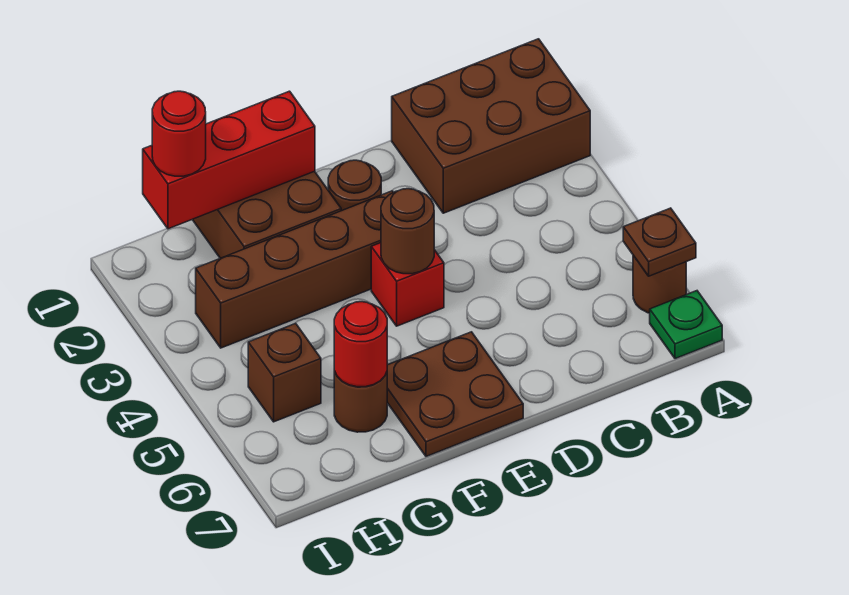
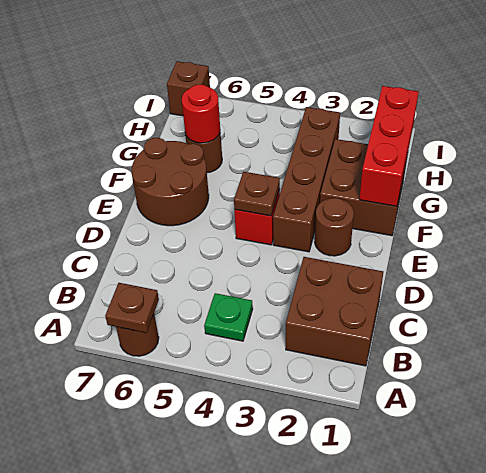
brown 2x3 brick [392,39,590,213] -> brown 2x2 brick [286,257,383,366]
green 1x1 plate [650,291,722,359] -> green 1x1 plate moved to [204,293,253,341]
brown 1x1 round brick [381,189,434,274] -> brown 1x1 plate [234,172,280,216]
brown 2x2 plate [387,332,523,456] -> brown 2x2 round brick [131,138,209,226]
red 1x1 round brick [152,91,206,176] -> none
brown 1x1 brick [248,323,321,422] -> brown 1x1 brick moved to [167,61,210,116]

